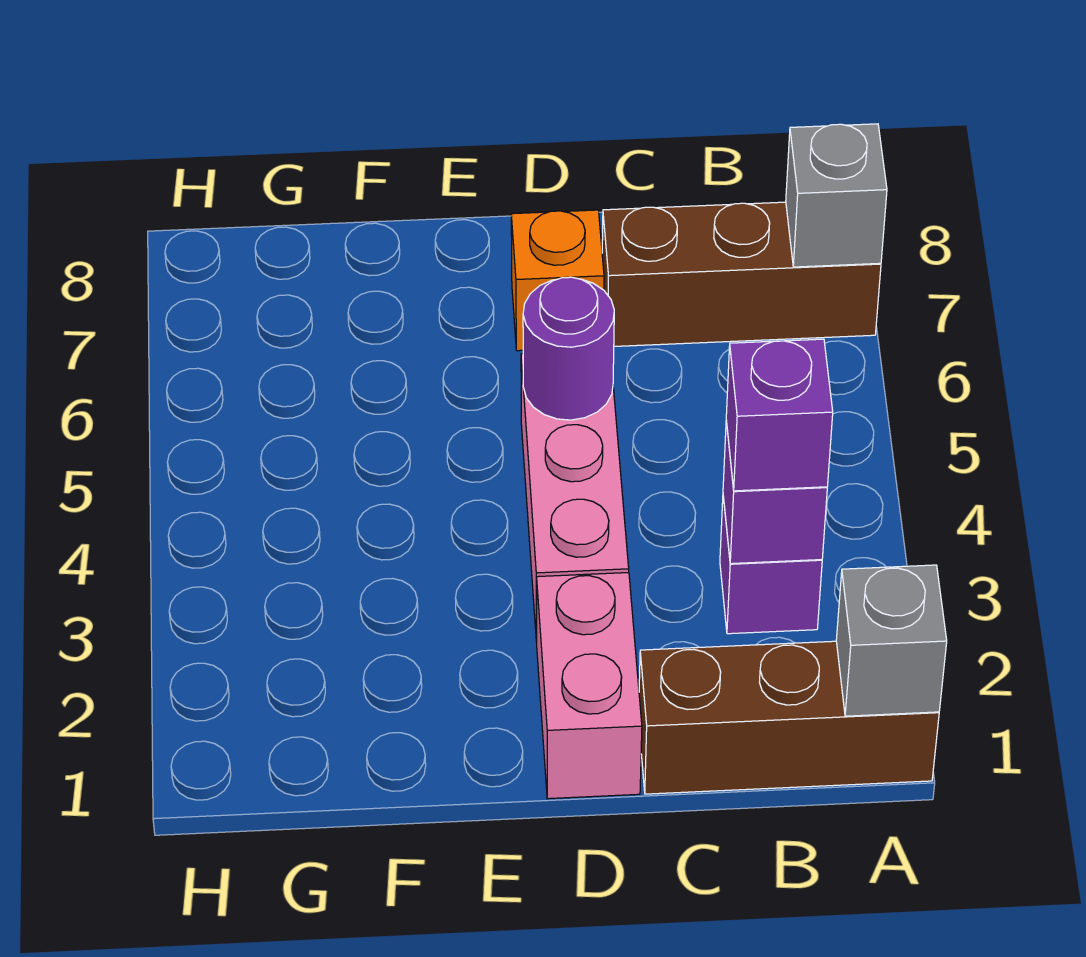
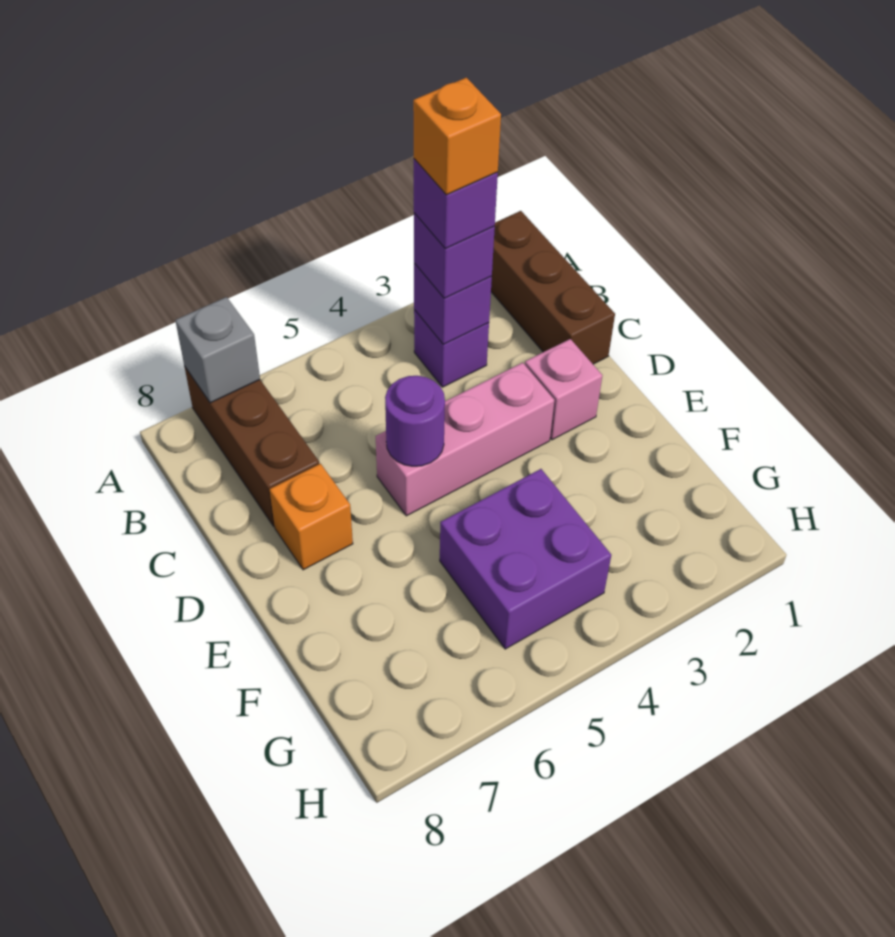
grey 1x1 brick [836,565,947,716] -> none
none -> purple 1x1 brick [414,159,498,249]
none -> orange 1x1 brick [413,78,501,195]
pink 1x2 brick [537,573,642,799] -> pink 1x1 brick [525,339,602,440]
none -> purple 2x2 brick [440,469,611,649]

